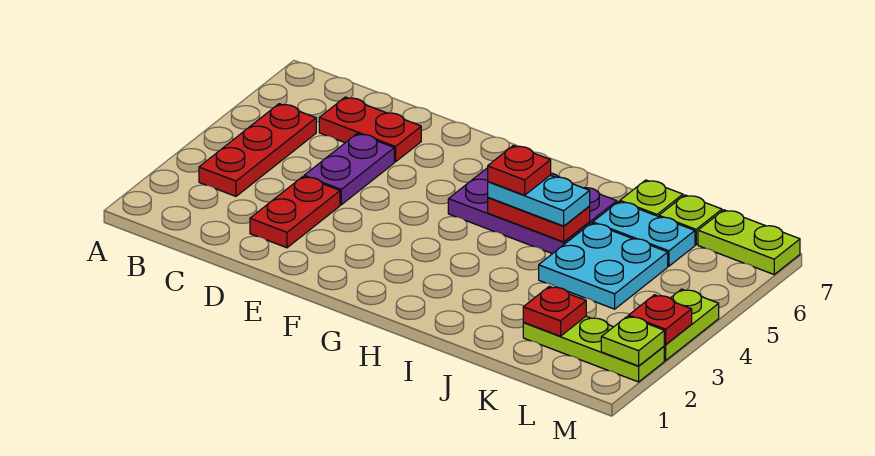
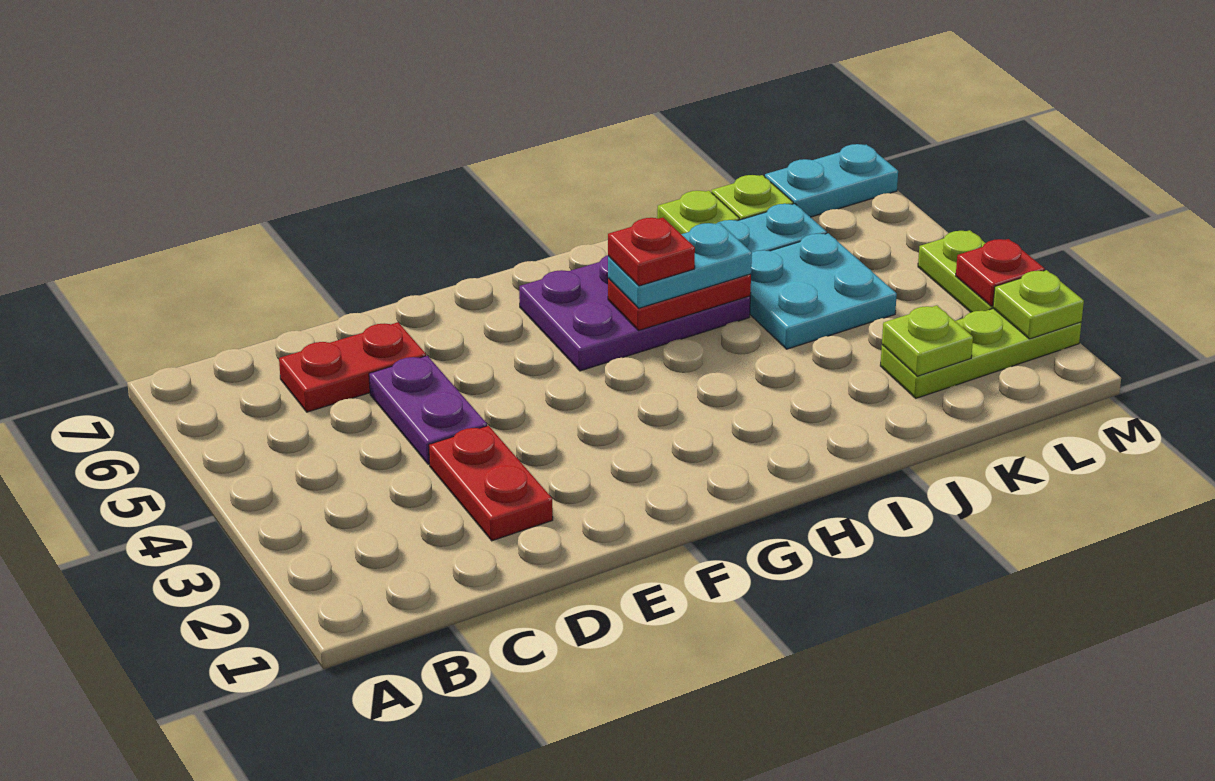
red 1x3 plate [199,104,316,196] -> none
red 1x1 plate [523,286,586,336] -> lime 1x1 plate [882,305,973,376]
lime 1x2 plate [698,210,800,274] -> cyan 1x2 plate [765,144,898,217]

